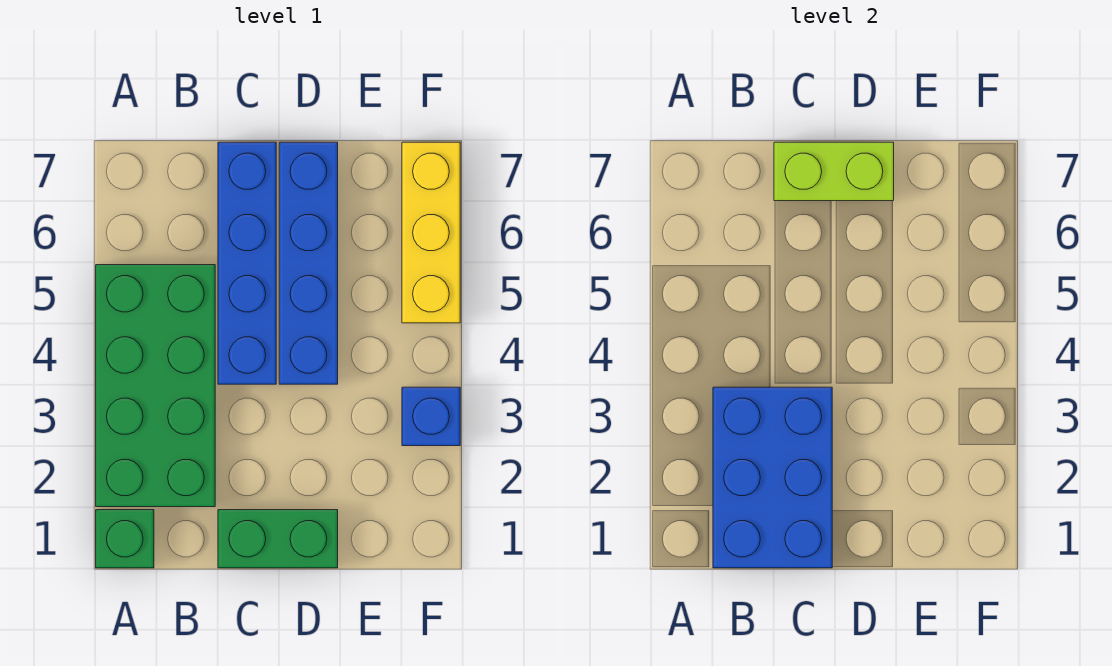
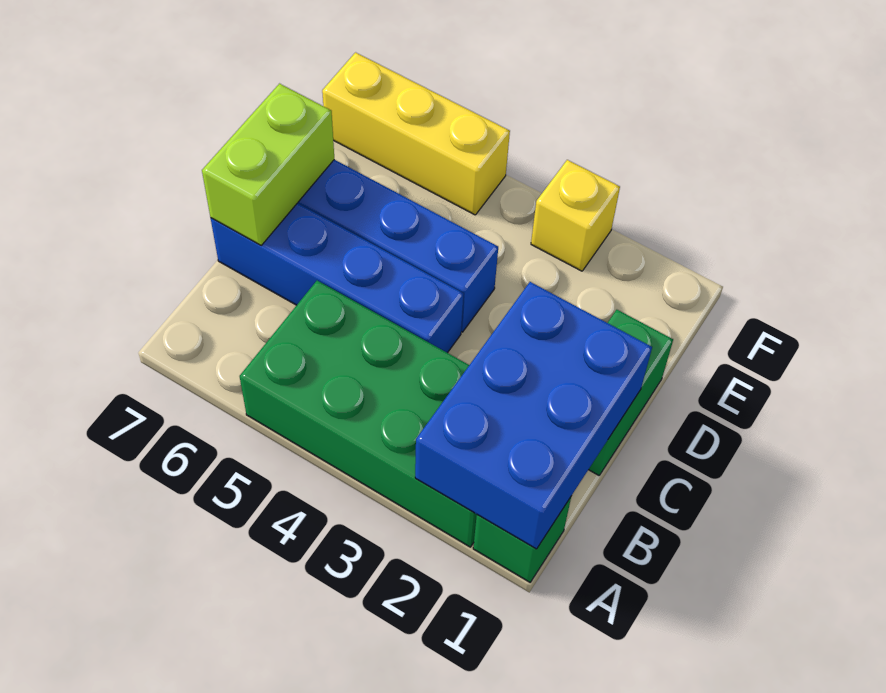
blue 2x3 brick [713,387,832,568] -> blue 2x3 brick turned to [415,282,652,549]
blue 1x1 brick [402,387,460,446] -> yellow 1x1 brick [531,160,620,271]

